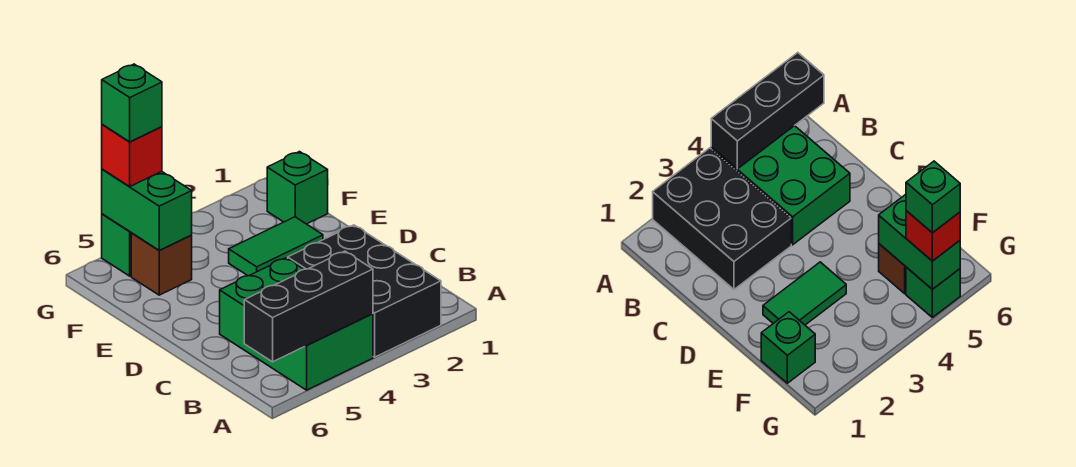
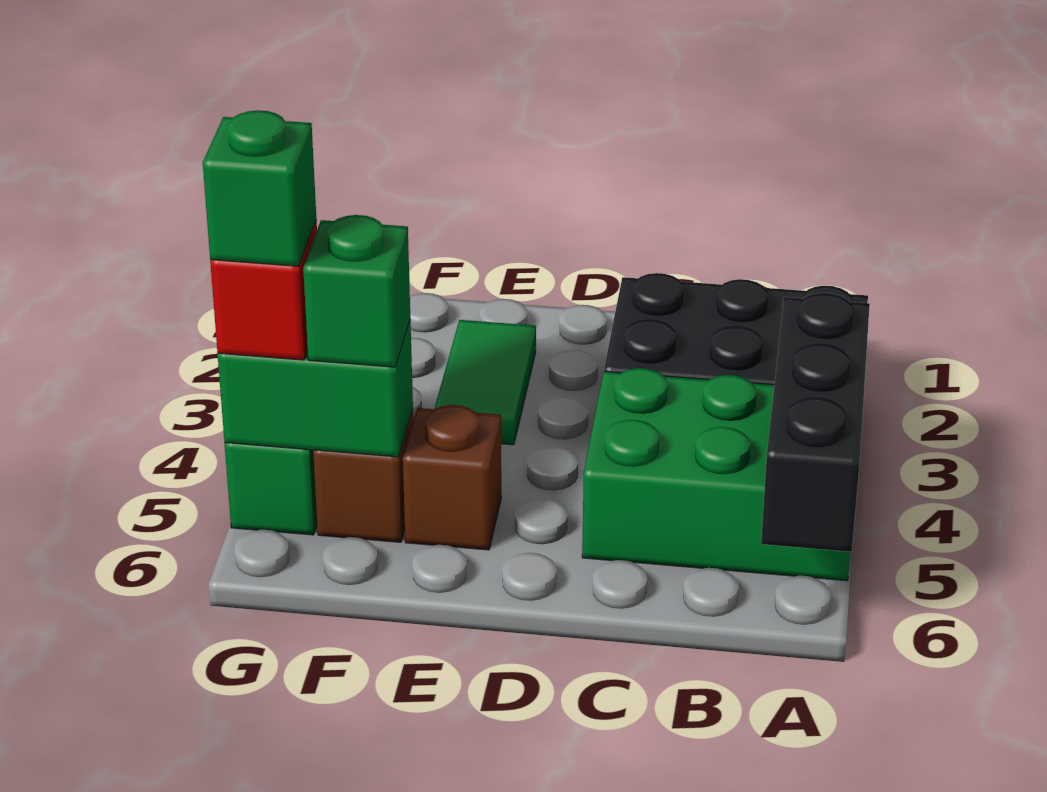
none -> brown 1x1 brick [403,405,501,550]
green 1x1 brick [267,152,328,224] -> green 1x1 brick moved to [303,215,410,367]

